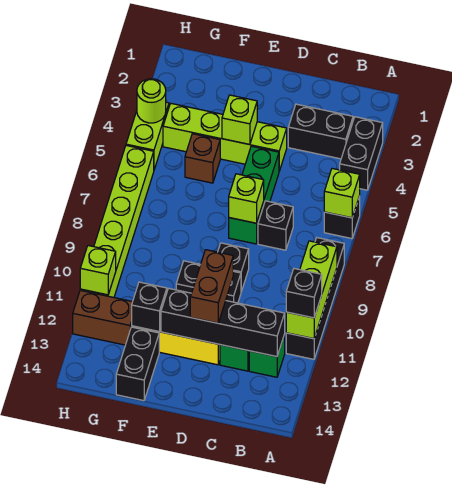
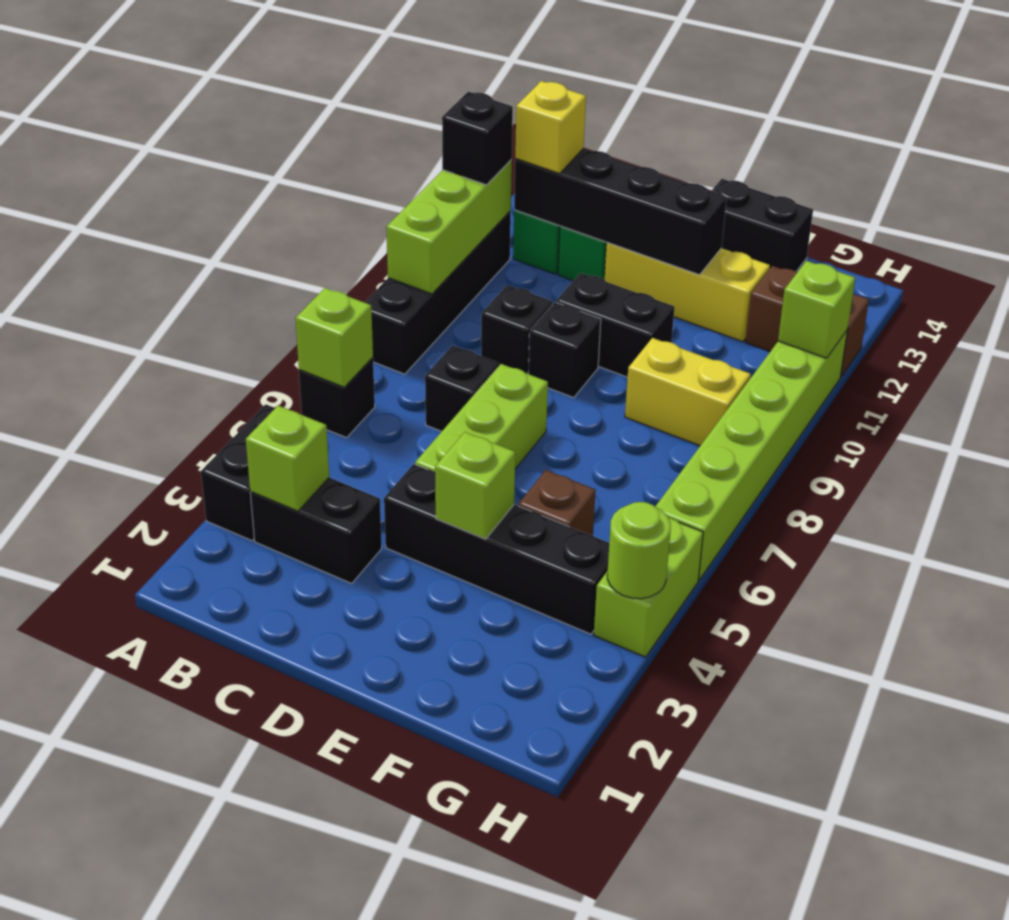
none -> yellow 1x1 brick [515,81,586,174]
lime 1x4 brick [163,104,287,171] -> black 1x4 brick [384,464,609,634]
green 1x3 brick [229,146,279,244] -> lime 1x3 brick [415,364,548,472]
lime 1x1 brick [229,174,264,223] -> lime 1x1 brick moved to [246,405,329,511]
brown 1x2 brick [190,250,233,323] -> none
none -> yellow 1x2 brick [625,338,751,446]
black 1x1 brick [132,282,167,332] -> black 1x1 brick moved to [481,285,552,374]
black 1x2 brick [116,327,159,401] -> black 1x2 brick turned to [711,179,813,271]

